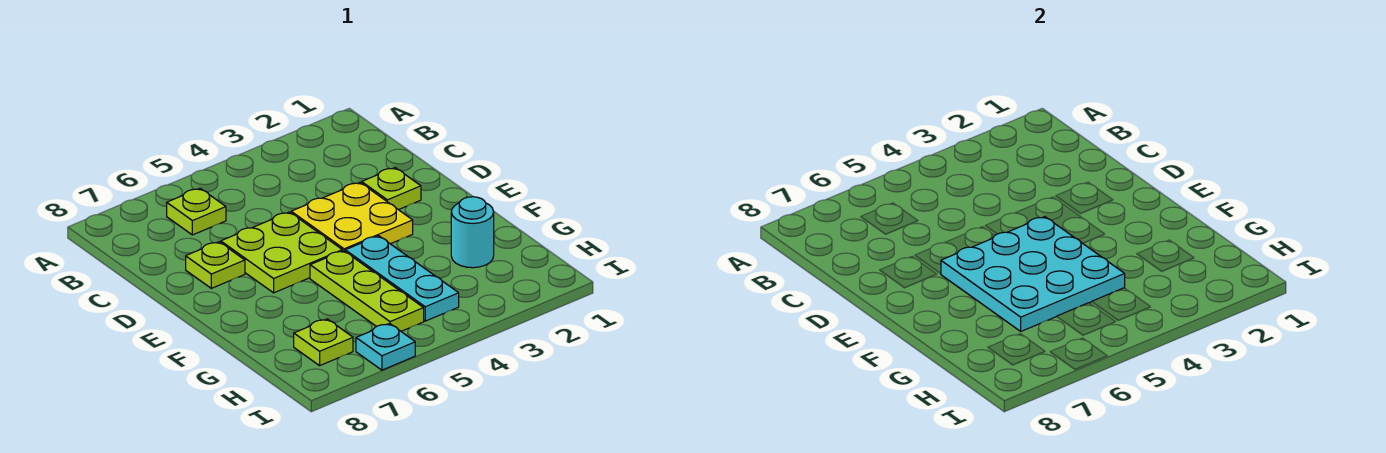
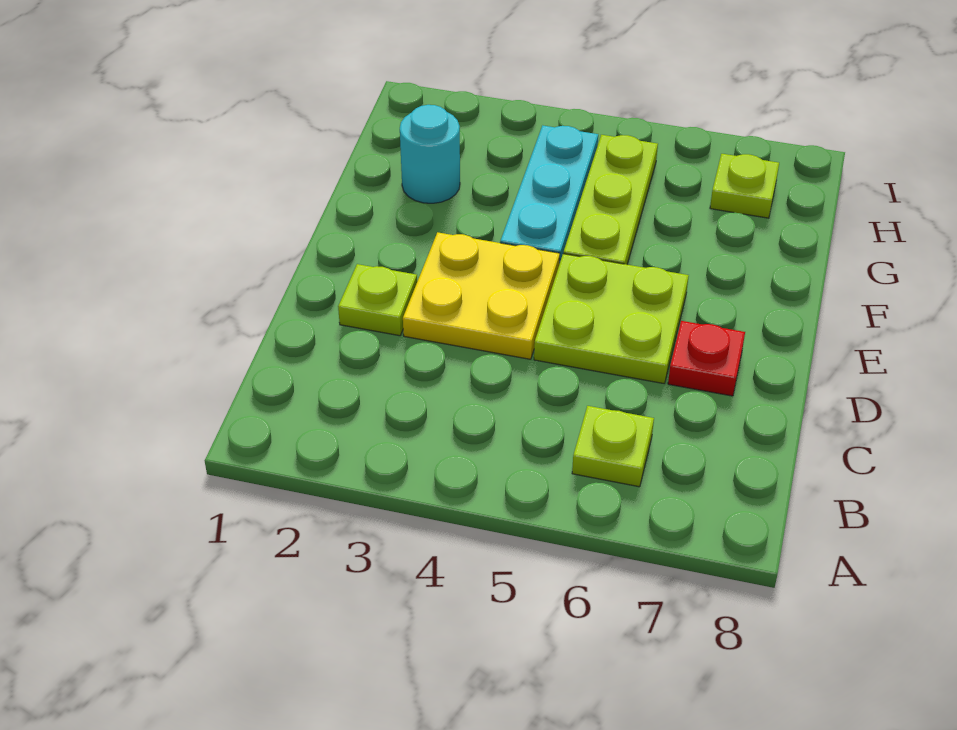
lime 1x1 plate [186,242,245,288] -> red 1x1 plate [668,321,745,396]
cyan 3x3 plate [941,217,1125,331] -> none
cyan 1x1 plate [356,324,415,370] -> none

